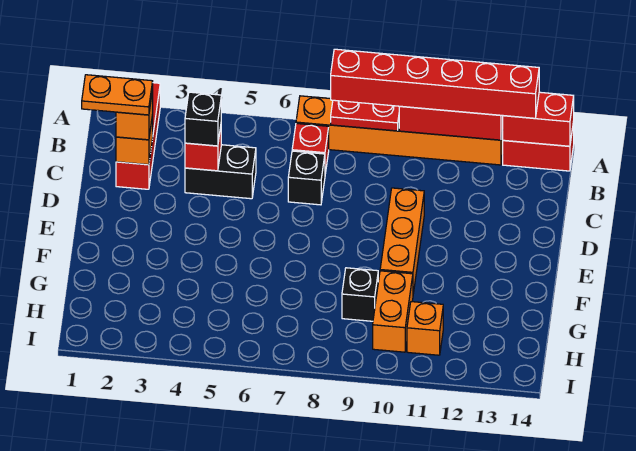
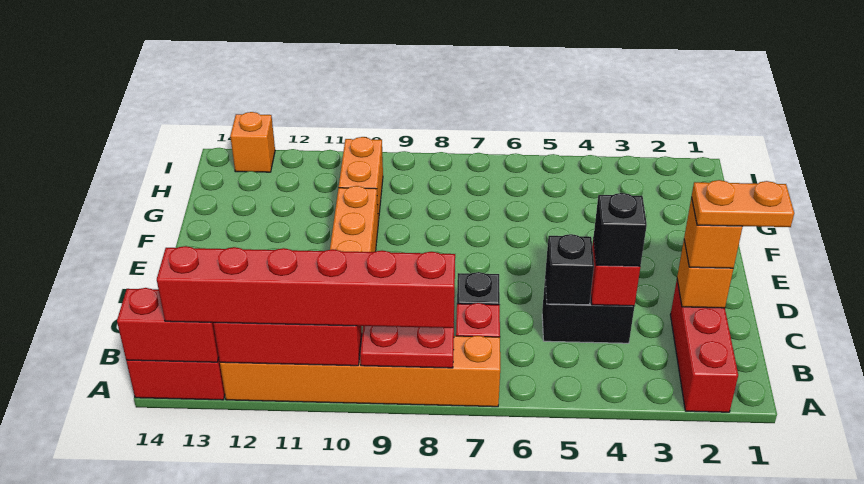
black 1x1 brick [342,268,378,321] -> black 1x1 brick moved to [545,234,594,305]
orange 1x1 brick [407,302,443,355] -> orange 1x1 brick moved to [230,112,275,172]

